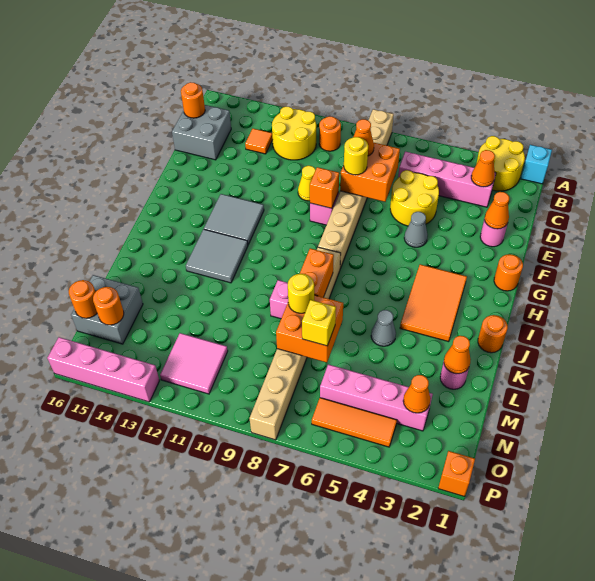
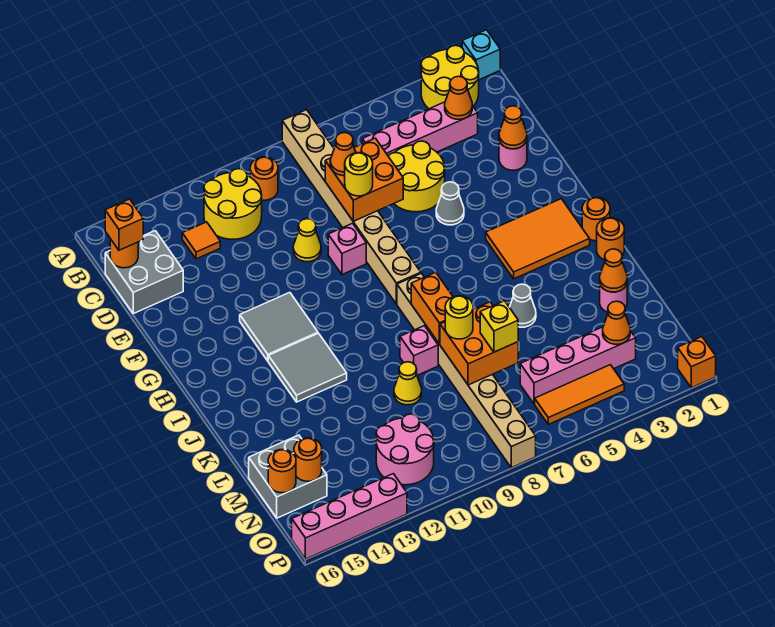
orange 1x1 brick [310,167,339,208] -> orange 1x1 brick moved to [105,199,143,250]
orange 1x1 round brick [494,254,523,291] -> orange 1x1 round brick moved to [582,197,610,241]
orange 2x3 tile [400,264,467,342] -> orange 2x3 tile turned to [486,199,590,279]
none -> yellow 1x1 cone [394,362,422,405]
pink 2x2 tile [160,333,228,394] -> pink 2x2 round brick [376,414,434,485]

